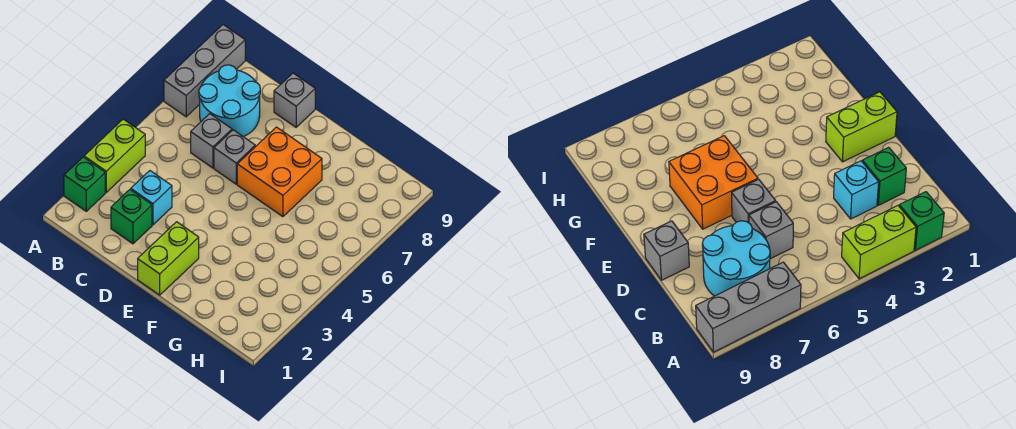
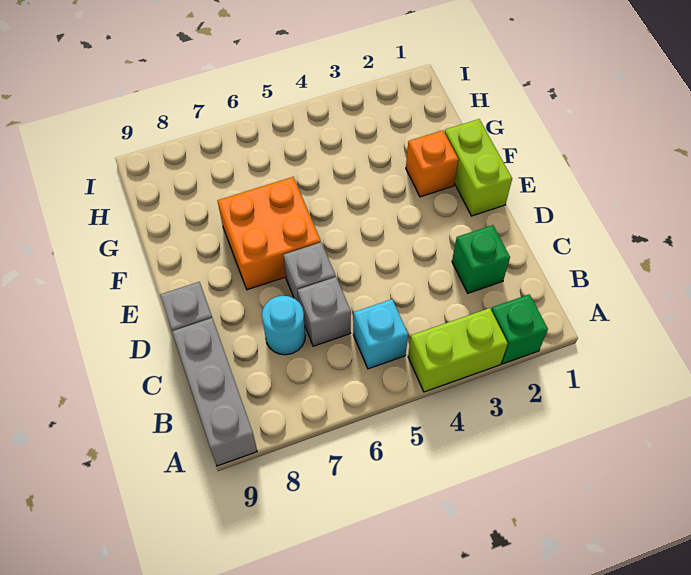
grey 1x3 brick [164,25,245,117] -> grey 1x3 brick turned to [172,318,257,466]
cyan 2x2 round brick [199,65,260,137] -> cyan 1x1 round brick [262,296,306,355]
cyan 1x1 brick [131,171,172,225] -> cyan 1x1 brick moved to [353,299,408,369]
lime 1x2 brick [138,222,199,295] -> lime 1x2 brick turned to [445,119,512,216]
none -> orange 1x1 brick [406,130,458,197]

